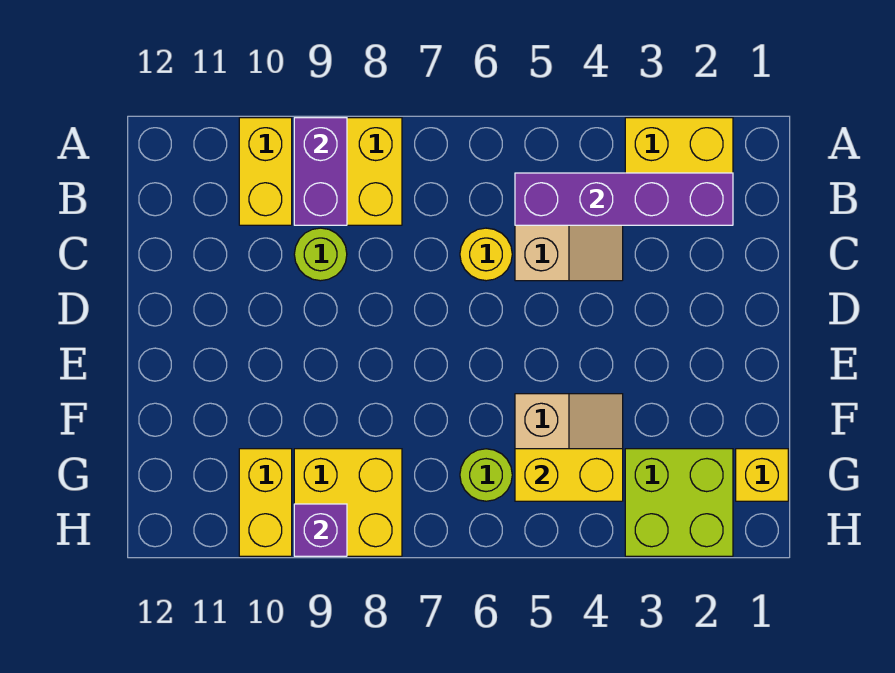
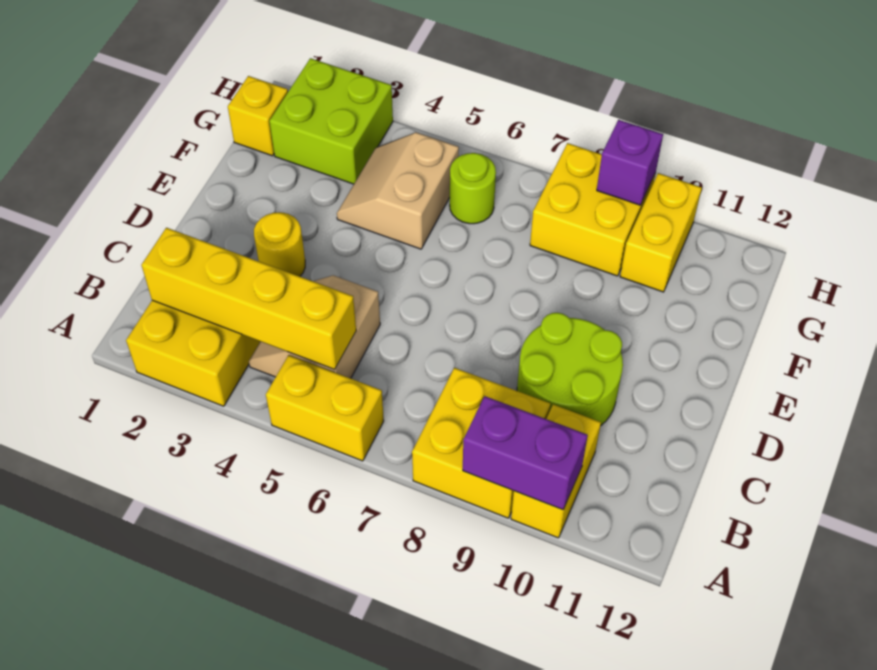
purple 1x2 brick [294,118,347,225] -> purple 1x2 brick turned to [463,396,588,510]
purple 1x4 brick [515,173,733,225] -> yellow 1x4 brick [141,228,356,369]
yellow 1x1 round brick [460,228,512,281] -> yellow 1x1 round brick moved to [254,212,305,276]
lime 1x1 round brick [294,228,347,281] -> lime 2x2 round brick [517,313,623,426]
yellow 1x2 brick [515,449,623,501] -> yellow 1x2 brick moved to [266,355,384,461]

